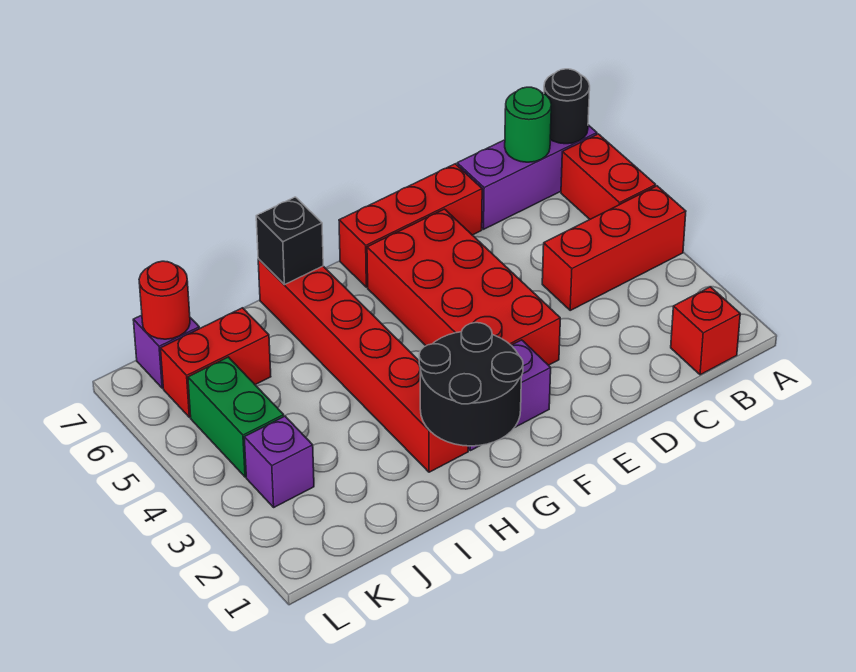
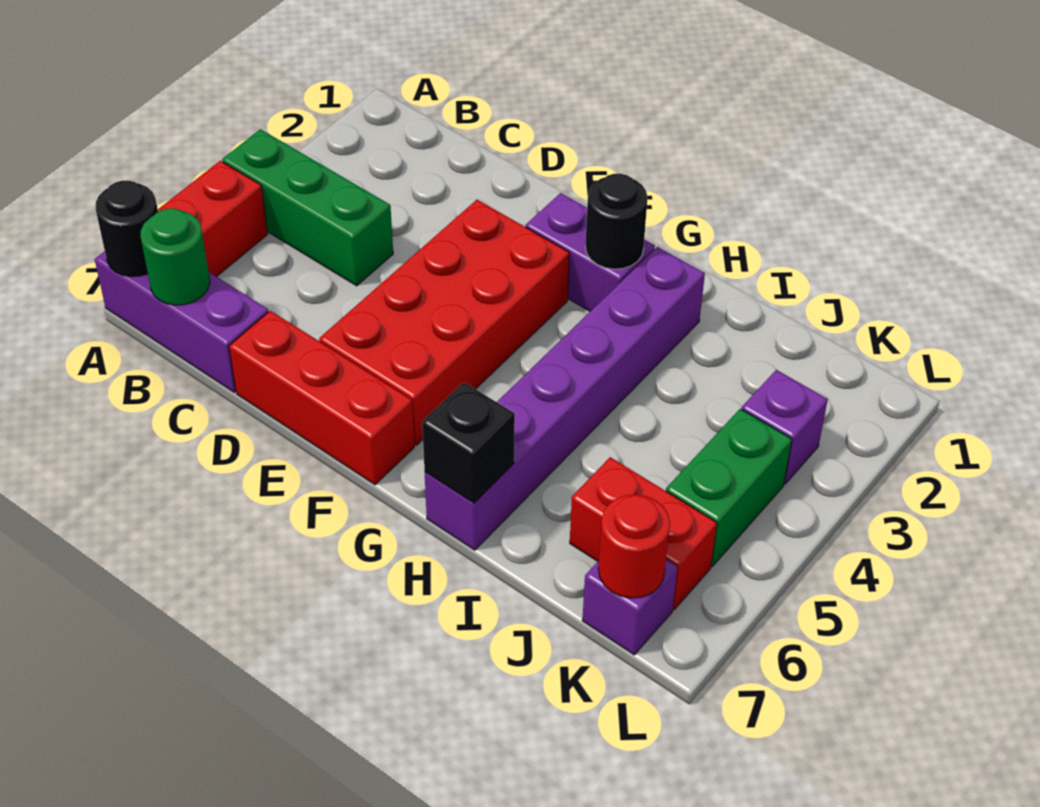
red 1x3 brick [542,186,686,310] -> green 1x3 brick [222,129,393,286]
red 1x1 brick [671,287,740,375] -> none
black 2x2 round brick [419,323,523,446] -> black 1x1 round brick [585,174,648,269]
red 1x6 brick [258,259,468,472] -> purple 1x6 brick [425,247,705,550]

